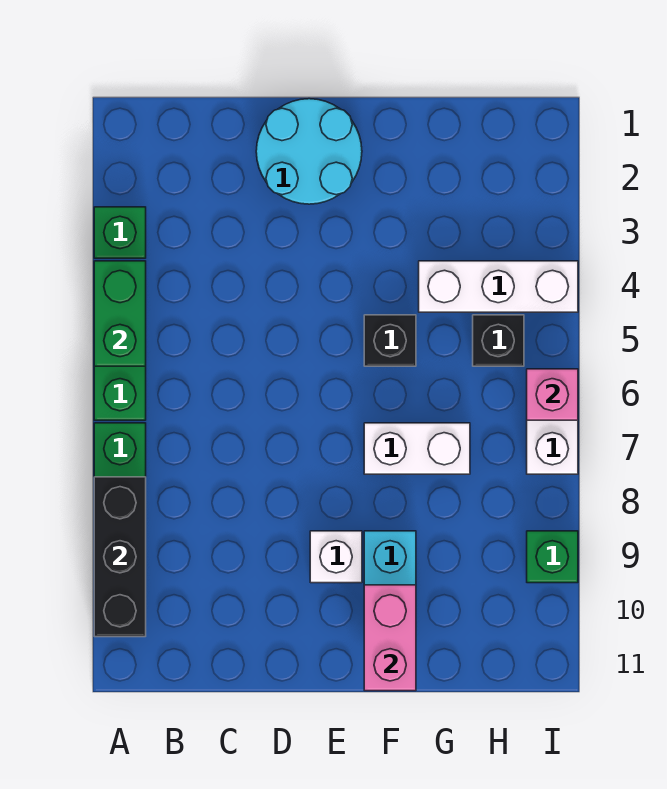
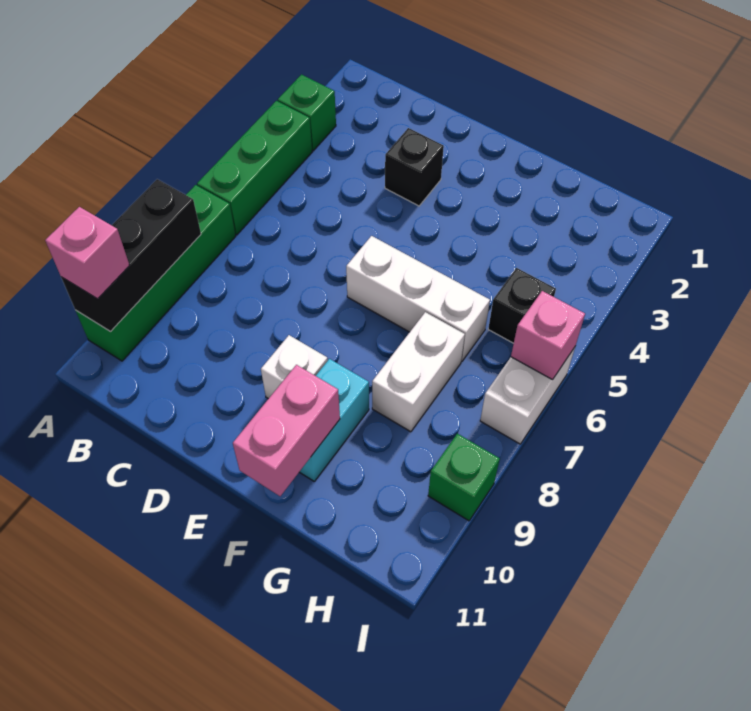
green 1x2 brick [94,261,146,366] -> none
none -> pink 1x1 brick [45,207,130,299]
cyan 2x2 round brick [256,99,362,204] -> none
black 1x1 brick [364,315,416,366] -> black 1x1 brick moved to [385,128,444,206]
white 1x2 brick [364,423,470,474] -> white 1x2 brick turned to [372,312,465,432]
white 1x3 brick [419,261,578,312] -> white 1x3 brick moved to [346,236,490,361]

